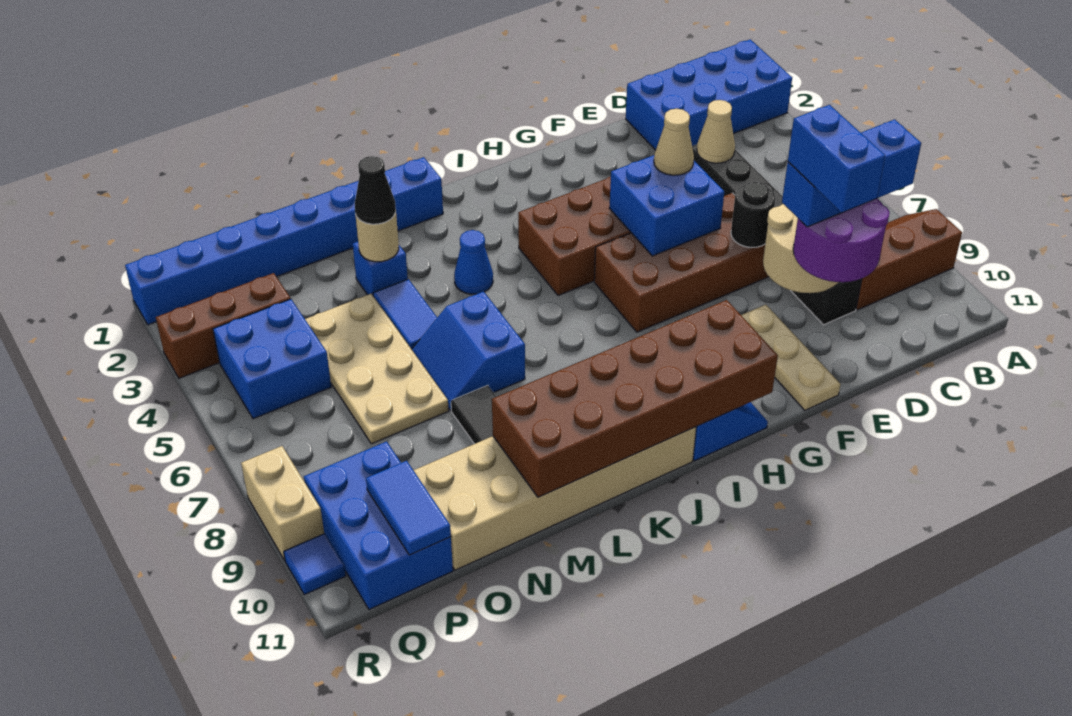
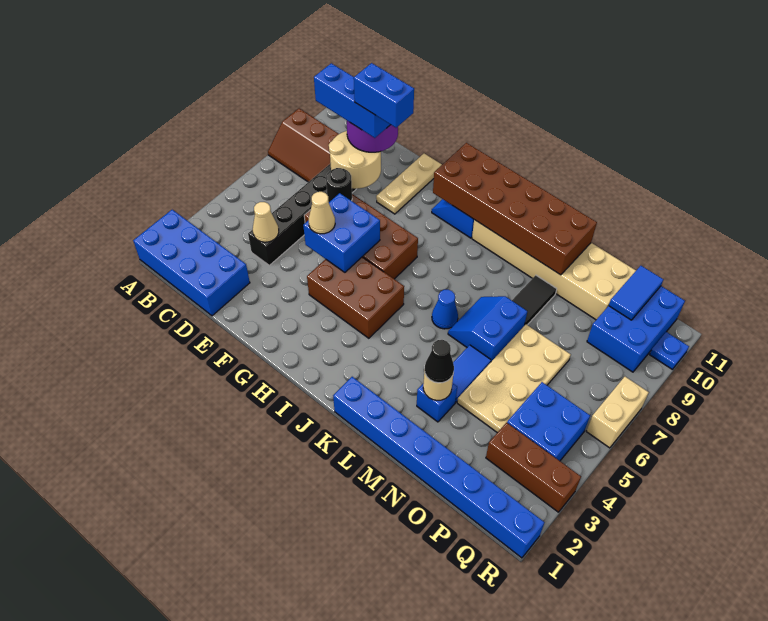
blue 1x2 brick [788,105,885,213] -> blue 1x2 brick turned to [354,63,414,128]
blue 1x1 cone [454,230,493,294] -> blue 1x1 cone moved to [432,290,458,329]
blue 2x2 slope [412,292,525,411] -> blue 2x2 slope turned to [448,296,527,362]
tan 1x2 brick [241,446,324,561] -> tan 1x2 brick moved to [586,377,649,448]
blue 1x1 tile [284,533,346,595] -> blue 1x1 plate [650,332,689,370]

